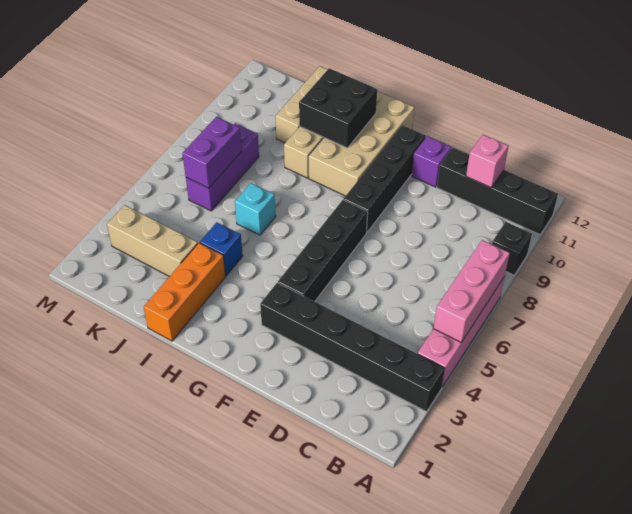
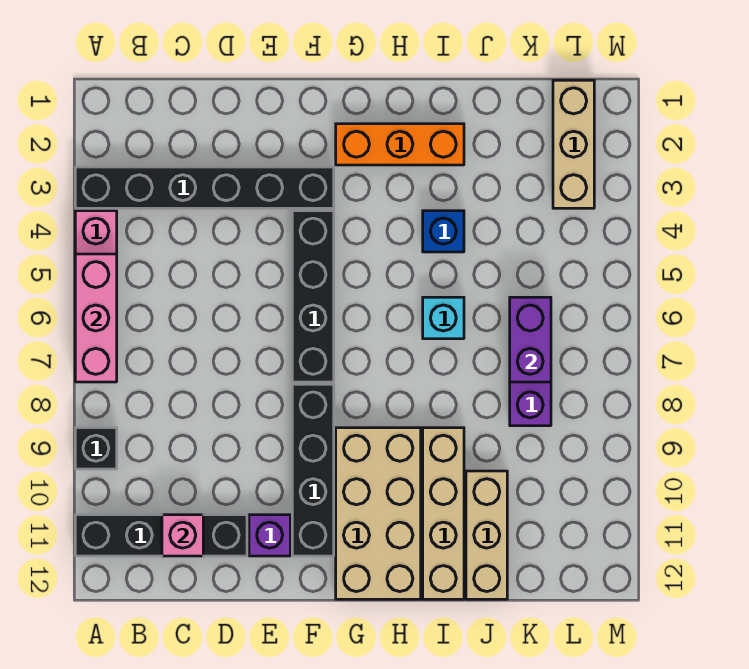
black 2x2 brick [299,68,377,148] -> none
orange 1x3 brick [144,243,225,341] -> orange 1x3 brick turned to [336,124,464,165]
tan 1x3 brick [107,205,198,277] -> tan 1x3 brick turned to [553,80,594,208]

